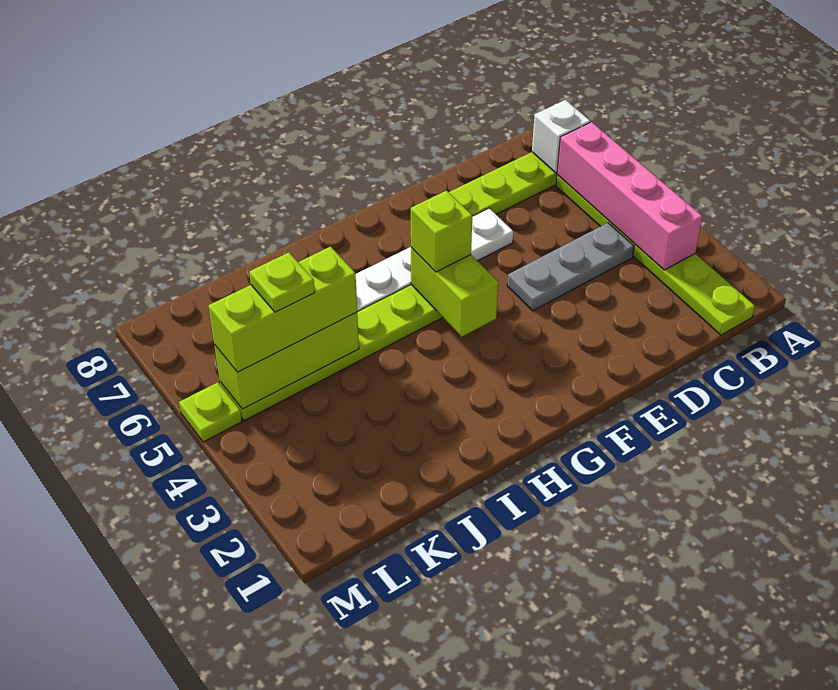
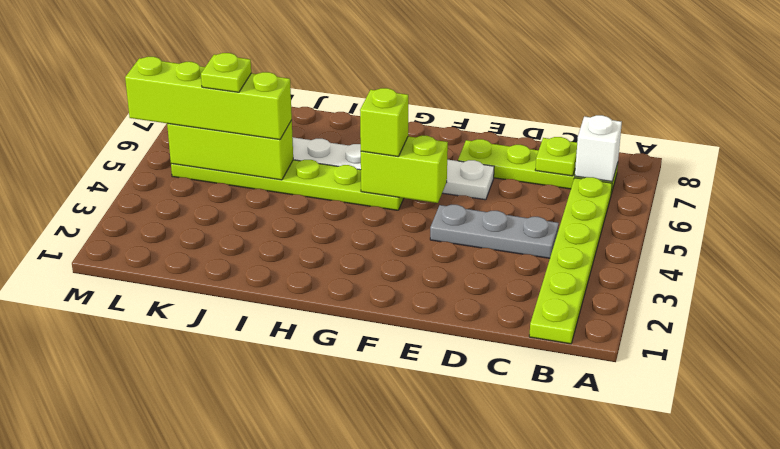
pink 1x4 brick [557,122,702,270] -> none
lime 1x2 brick [411,247,498,337] -> lime 1x2 brick turned to [361,136,448,203]
lime 1x3 brick [209,247,357,372] -> lime 1x4 brick [125,57,292,140]
lime 1x1 plate [179,382,242,442] -> lime 1x1 plate moved to [535,137,577,176]

